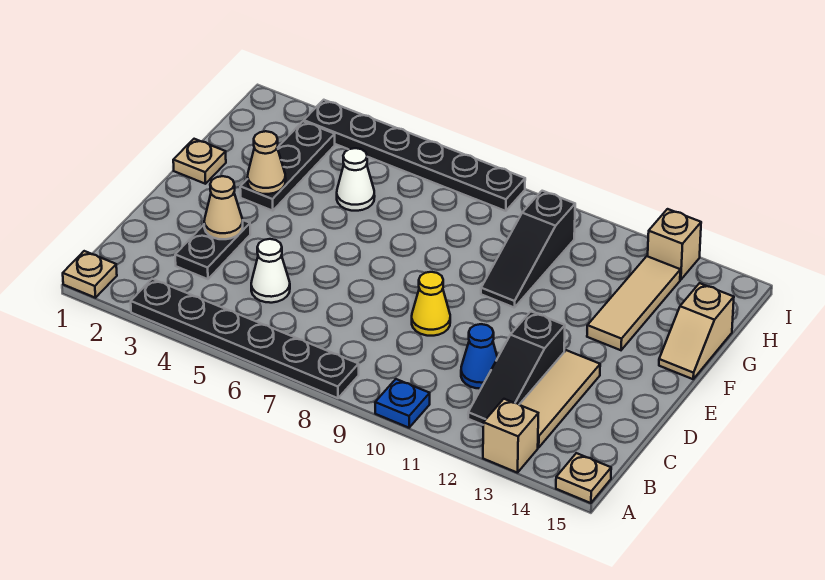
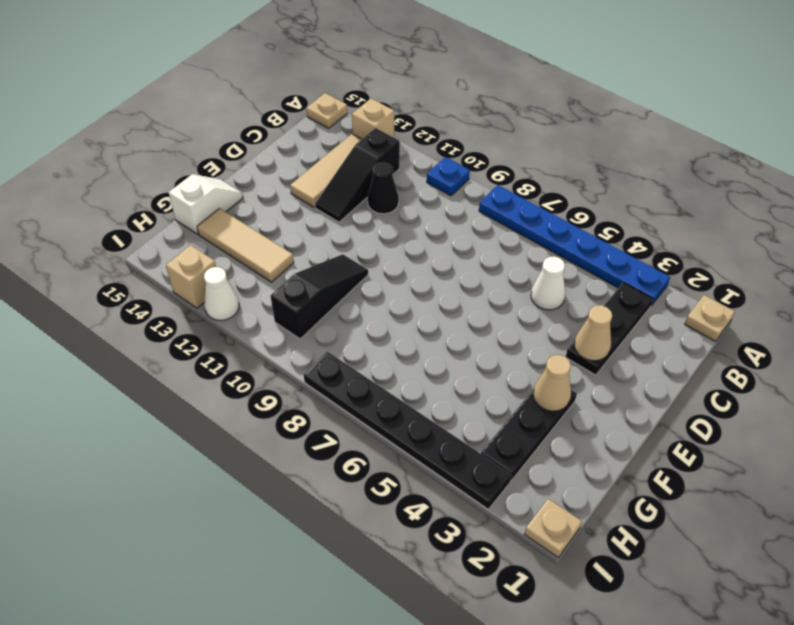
black 1x6 plate [131,279,359,398] -> blue 1x6 plate [479,185,670,306]
black 1x3 slope [468,312,565,425] -> black 1x3 slope turned to [315,128,400,222]
black 1x2 plate [175,220,250,279] -> black 1x3 plate [566,282,653,375]
blue 1x1 cone [461,324,497,389] -> black 1x1 cone [368,162,399,214]
yellow 1x1 cone [412,272,450,336] -> none
tan 1x1 plate [173,139,226,184] -> tan 1x1 plate moved to [525,499,582,557]
tan 1x3 tile [587,256,680,350] -> tan 1x3 tile turned to [197,208,294,282]
tan 1x2 slope [659,283,734,379] -> white 1x2 slope [169,174,243,234]
white 1x1 cone [337,148,375,211] -> white 1x1 cone moved to [204,267,239,320]

